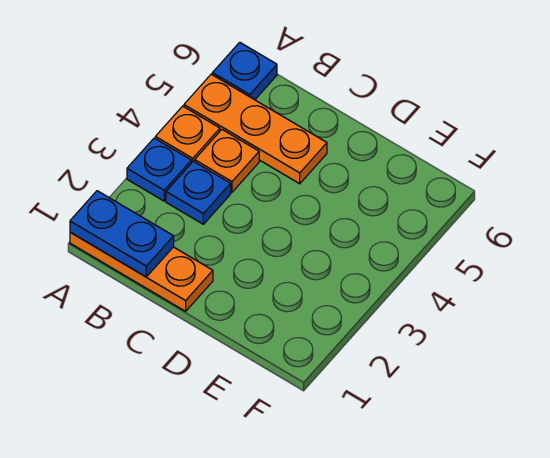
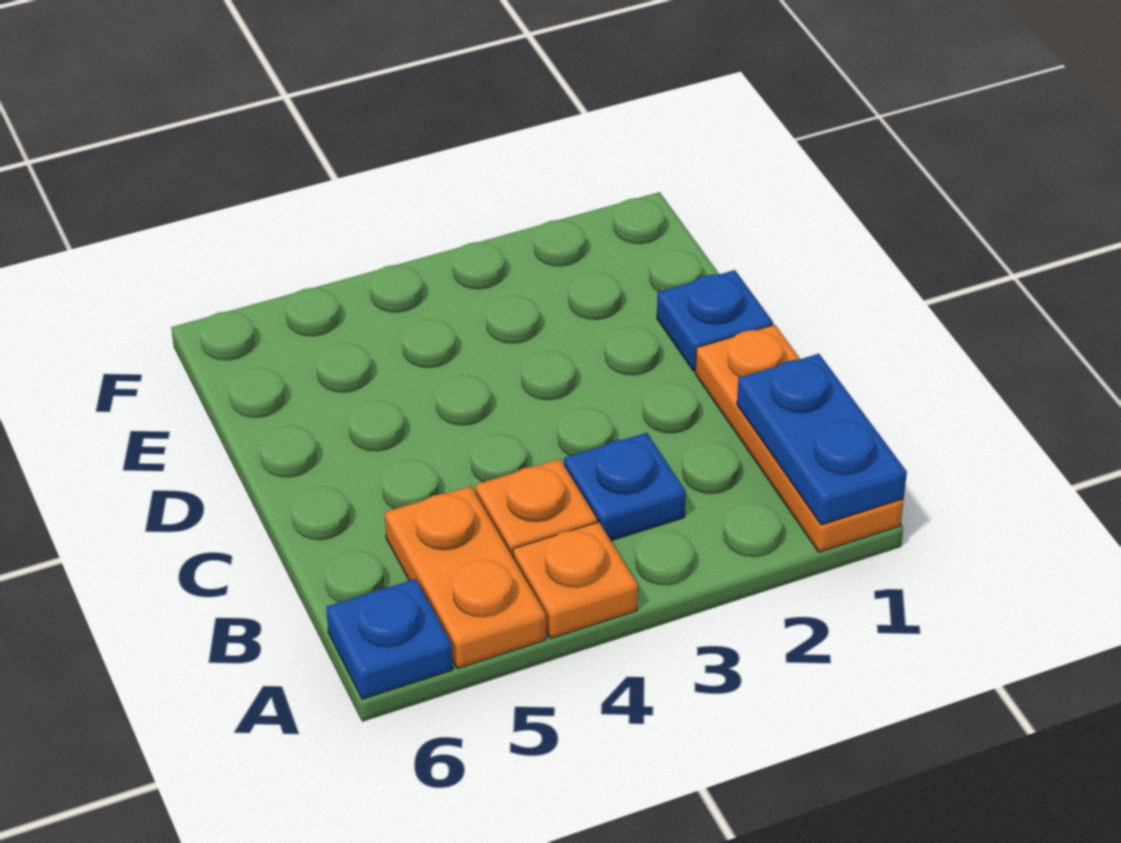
blue 1x1 plate [127,138,191,201] -> blue 1x1 plate moved to [657,270,773,371]
orange 1x3 plate [184,74,327,184] -> orange 1x2 plate [385,486,546,669]

